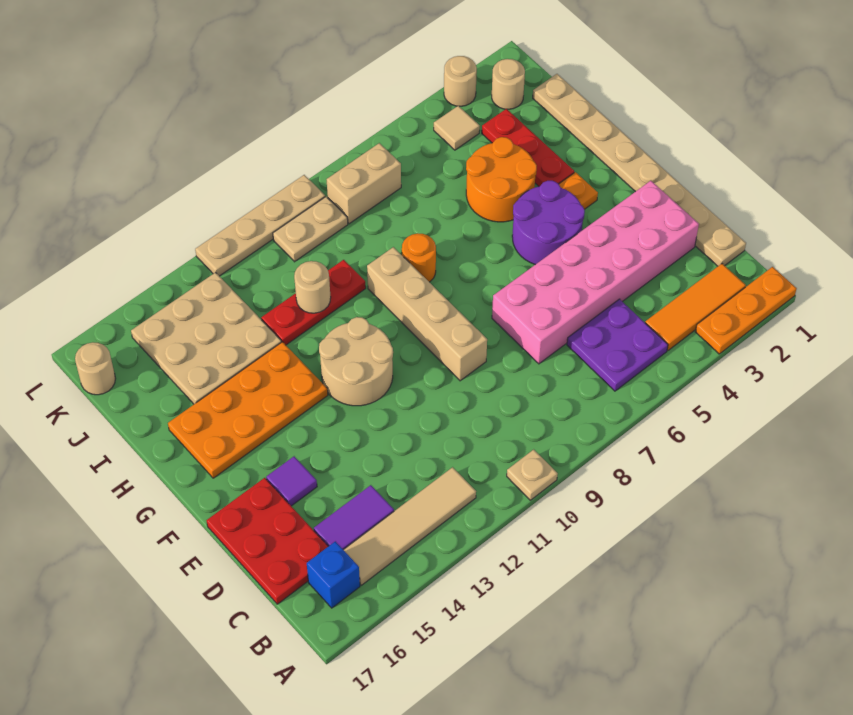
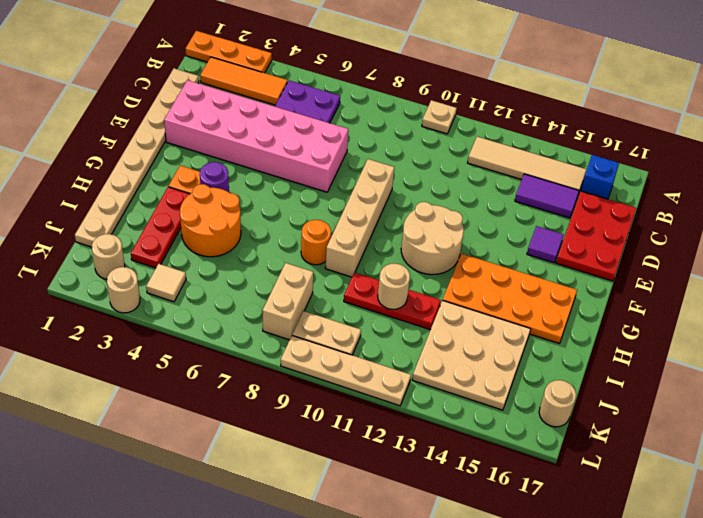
purple 2x2 round brick [512,181,585,265] -> purple 1x1 round brick [200,162,229,192]
tan 1x2 brick [327,143,401,224] -> tan 1x2 brick turned to [262,263,313,340]

